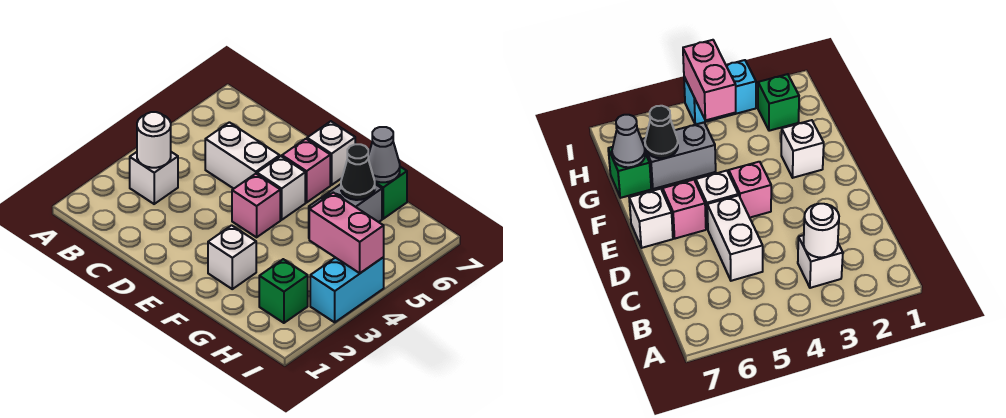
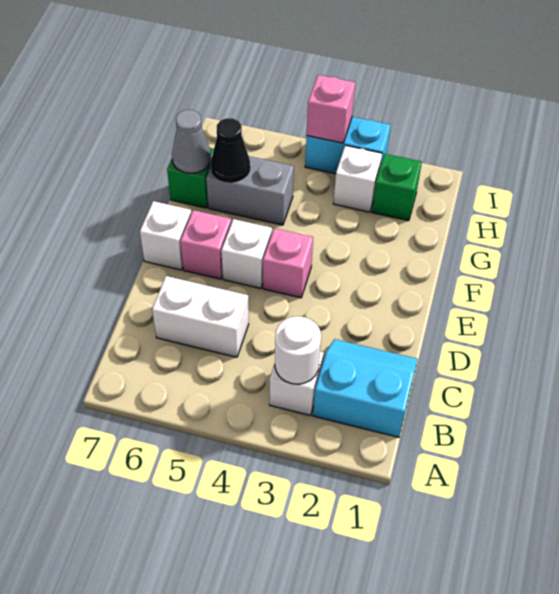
none -> cyan 2x2 slope [313,339,418,437]
white 1x2 brick [205,122,280,189] -> white 1x2 brick turned to [152,276,249,357]
white 1x1 brick [208,225,256,289] -> white 1x1 brick moved to [333,145,382,212]
pink 1x2 brick [309,193,384,273] -> pink 1x1 brick [307,75,355,143]

